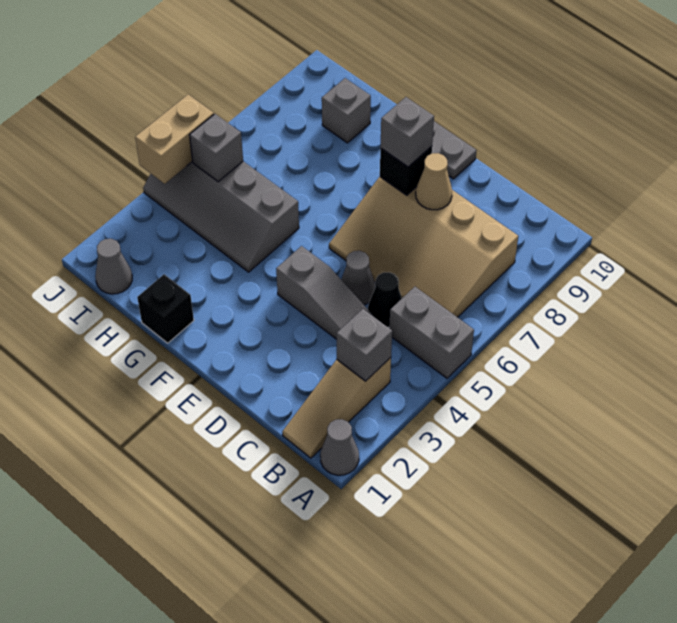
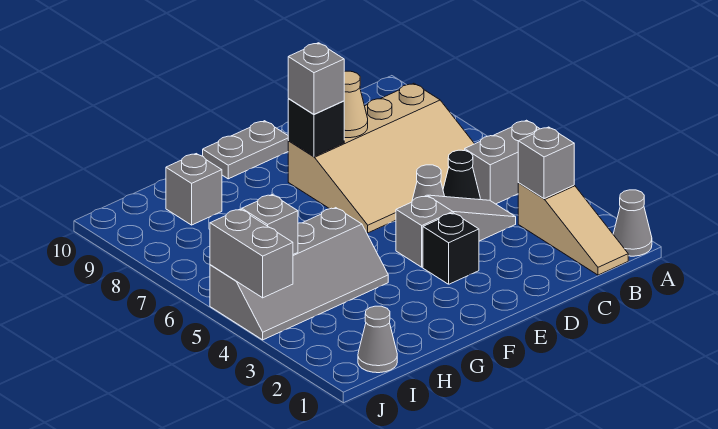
black 1x1 brick [137,274,194,343] -> black 1x1 brick moved to [423,213,479,284]
tan 1x2 brick [135,95,214,184] -> grey 1x2 brick [210,209,293,298]

